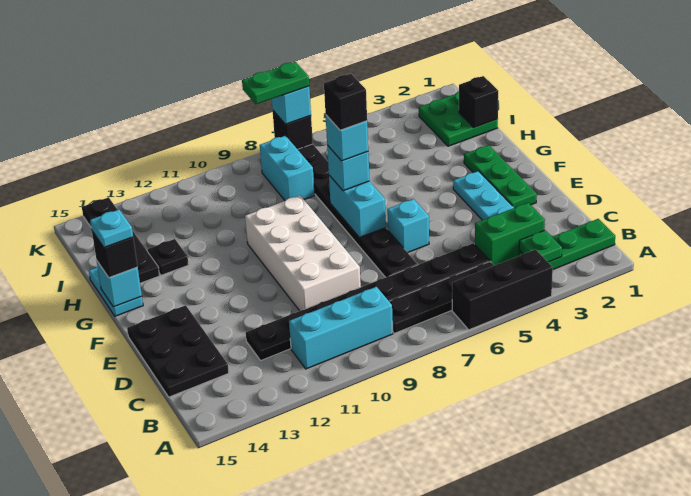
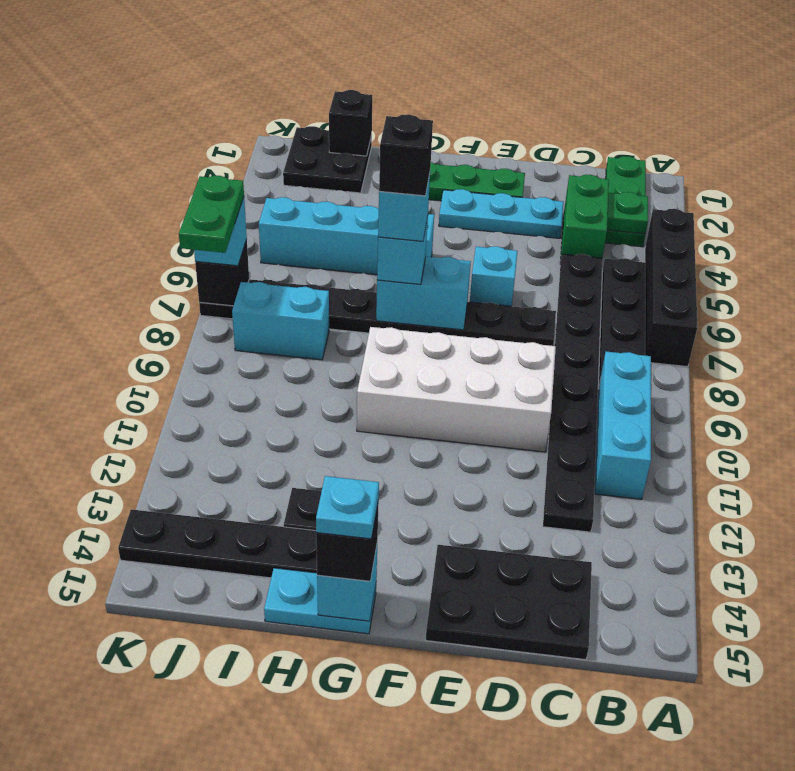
black 1x3 brick [452,249,553,330] -> black 1x4 brick [645,209,698,367]
none -> cyan 1x4 brick [259,197,434,275]
green 2x2 plate [419,92,498,146] -> black 2x2 plate [283,126,372,193]

